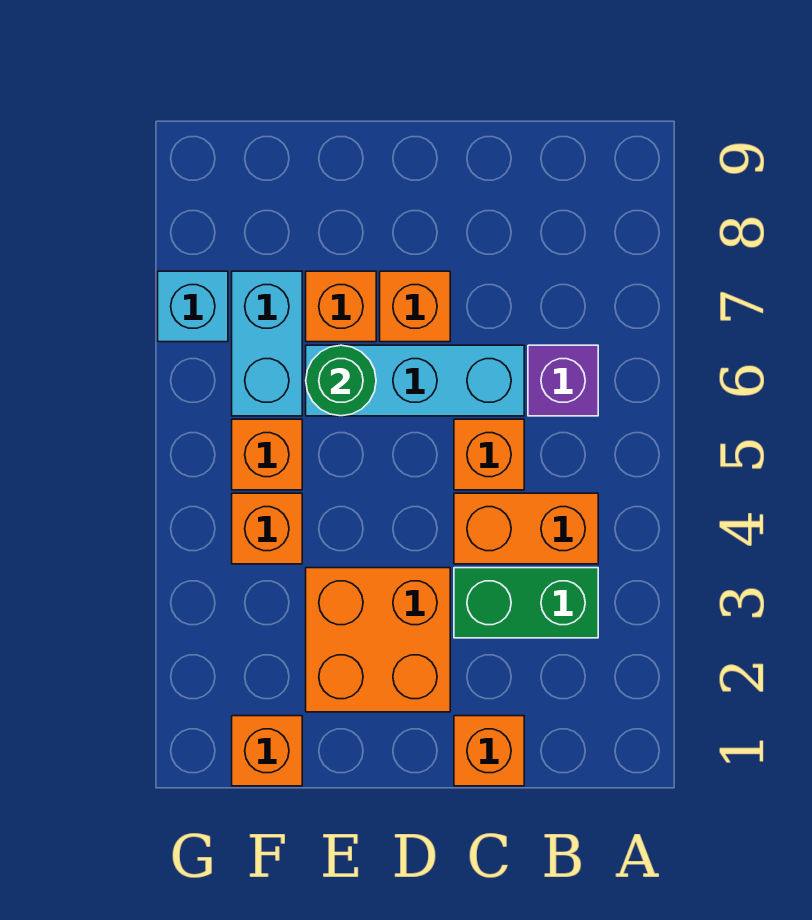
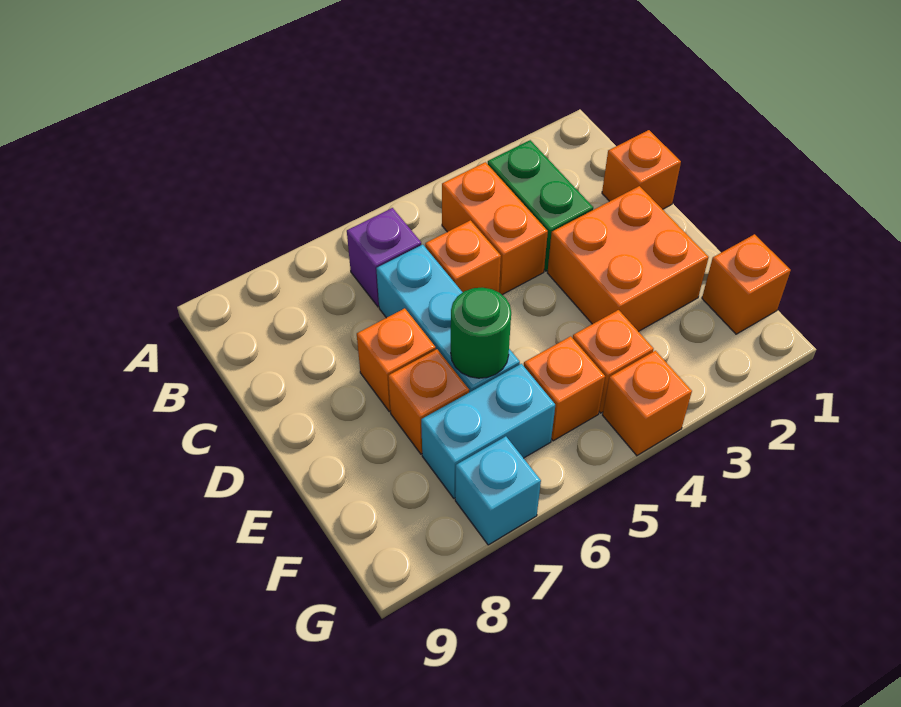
none -> orange 1x1 brick [603,351,692,456]

